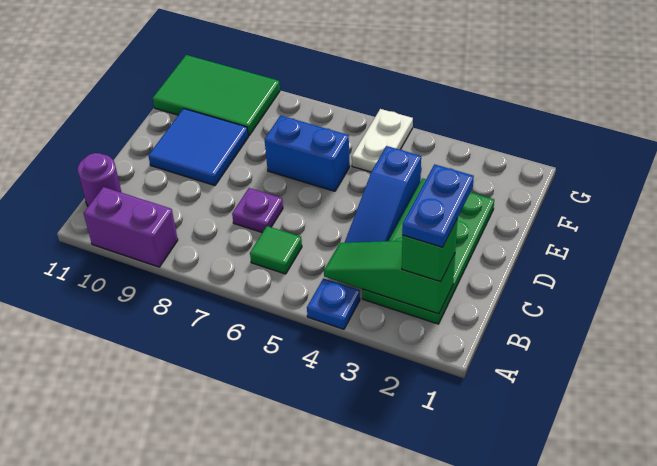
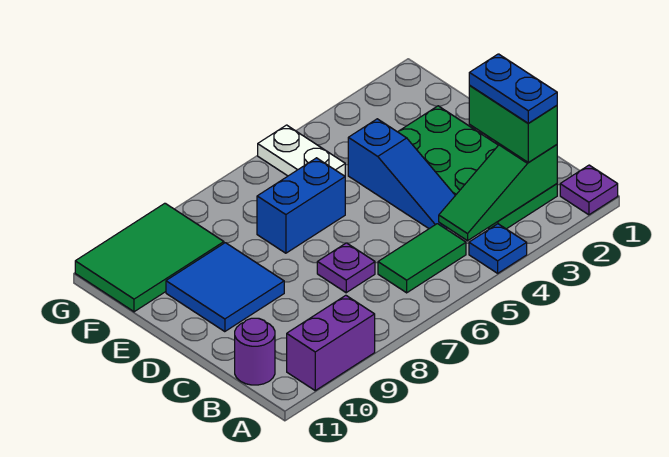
none -> purple 1x1 plate [560,165,618,215]
green 1x1 brick [402,219,458,282] -> green 1x2 brick [469,86,557,163]
green 1x1 tile [250,226,302,274] -> green 1x2 tile [378,224,466,293]

